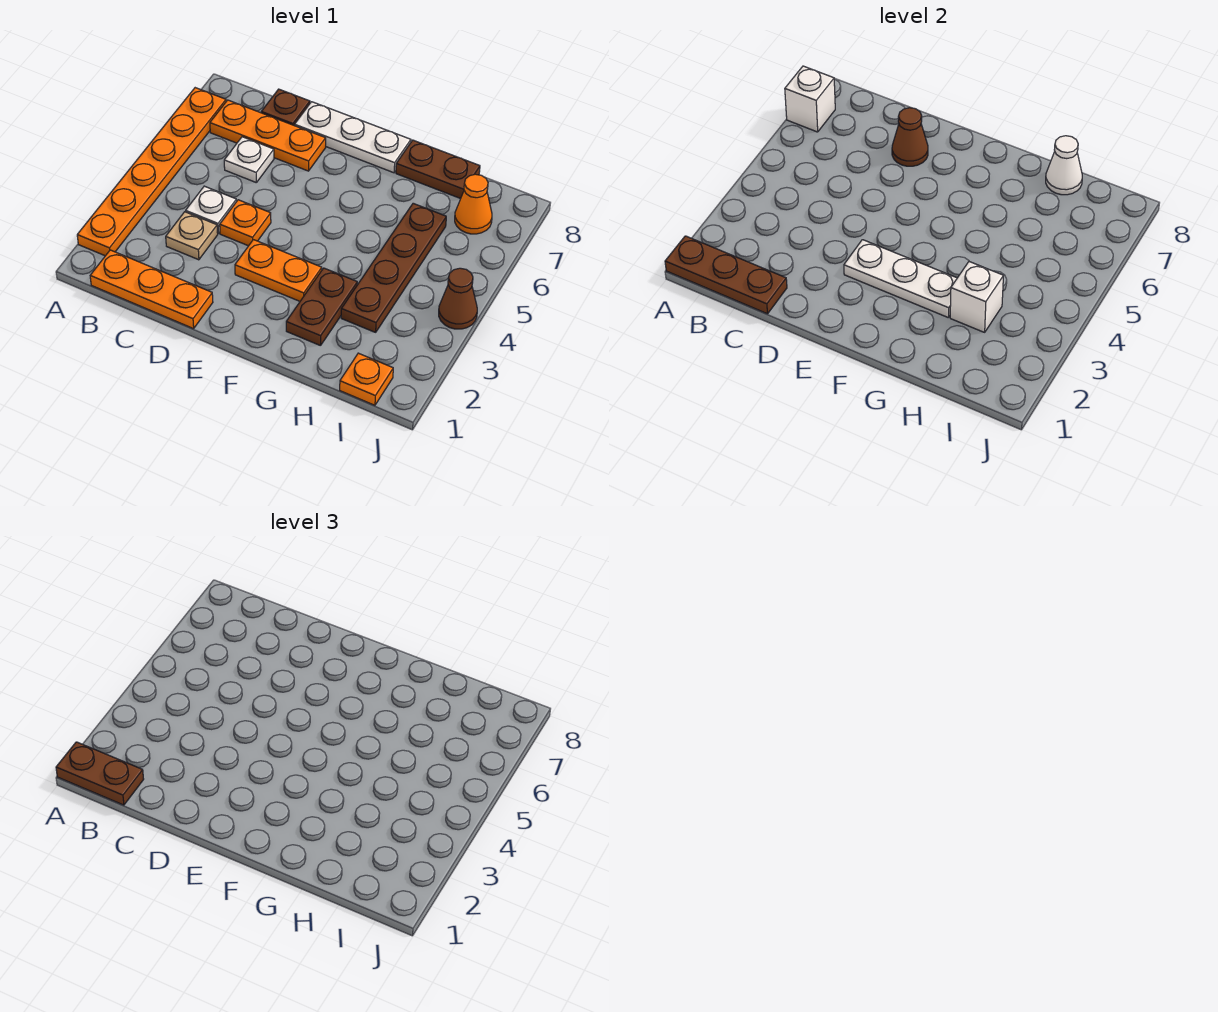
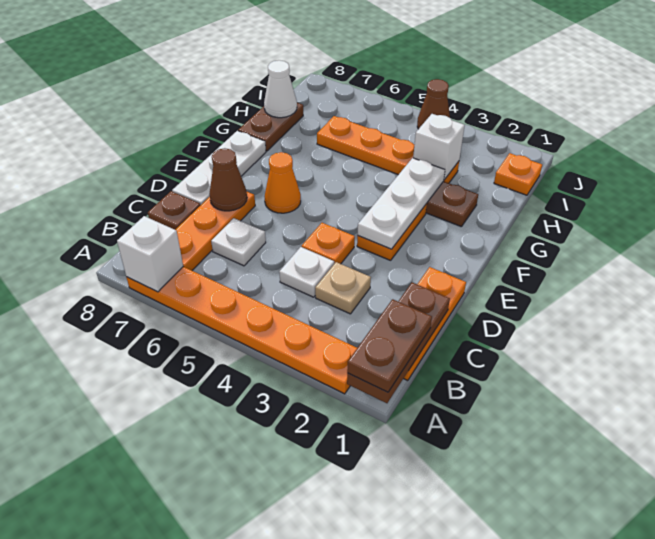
brown 1x4 plate [341,203,446,332] -> orange 1x4 plate [317,116,459,183]
orange 1x1 cone [455,174,492,234] -> orange 1x1 cone moved to [265,152,301,213]

